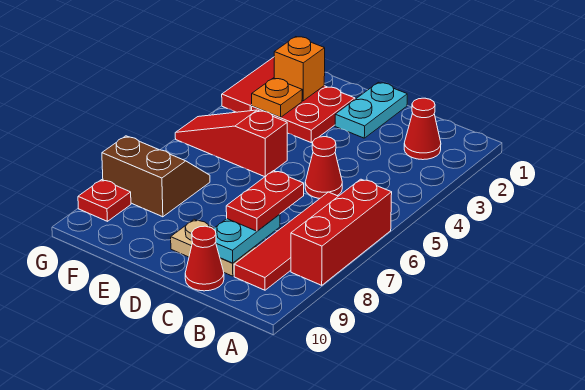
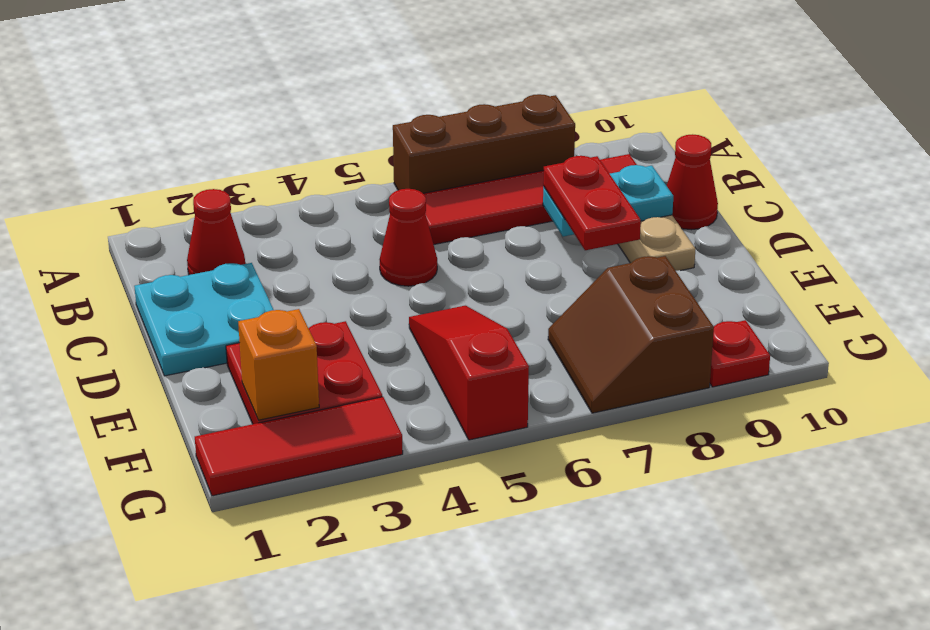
red 1x3 brick [291,179,392,285] -> brown 1x3 brick [393,94,575,193]
red 1x2 plate [226,171,304,231] -> red 1x2 plate turned to [543,156,641,250]
cyan 1x2 plate [335,82,407,138] -> cyan 2x2 plate [134,263,273,376]
red 1x3 slope [175,110,287,177] -> red 1x3 slope turned to [409,306,529,440]
orange 1x1 plate [252,78,302,117] -> none

